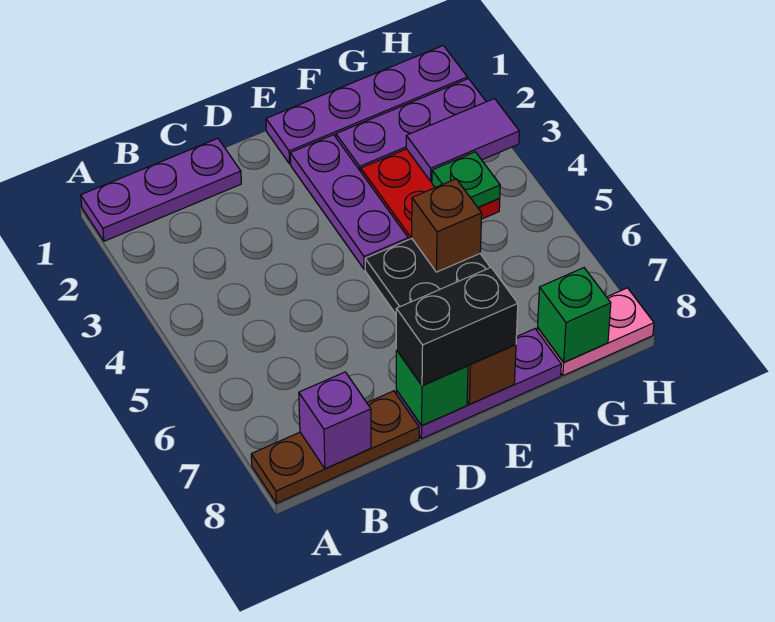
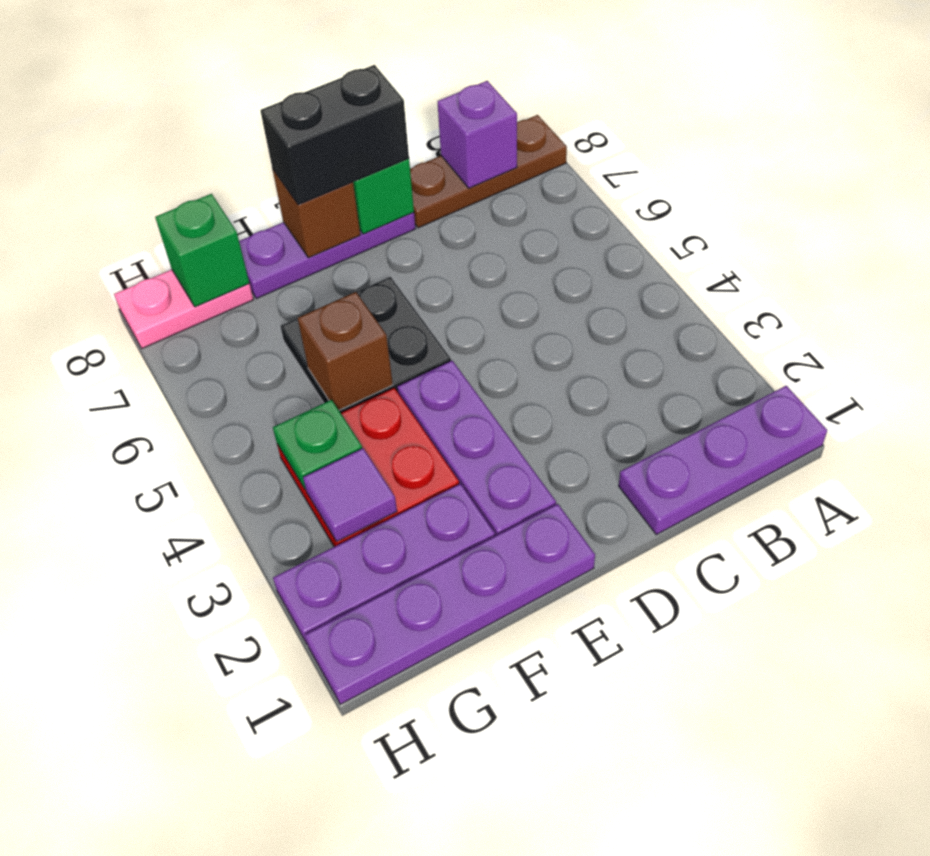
purple 1x2 tile [406,99,519,181] -> purple 1x1 tile [303,448,397,542]

